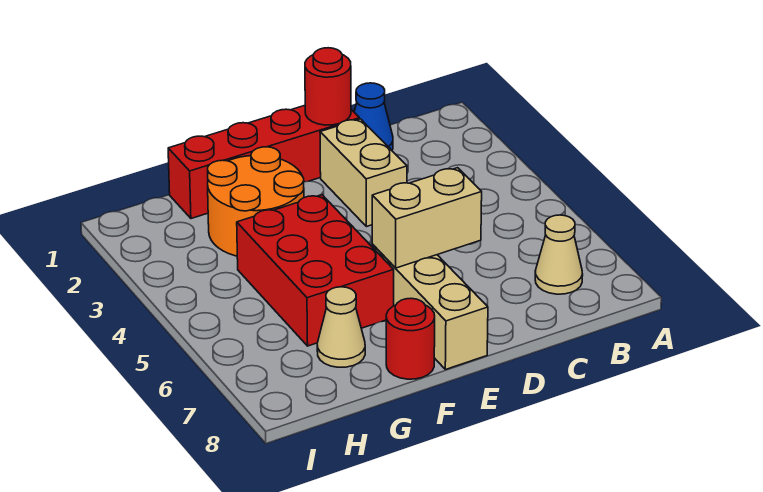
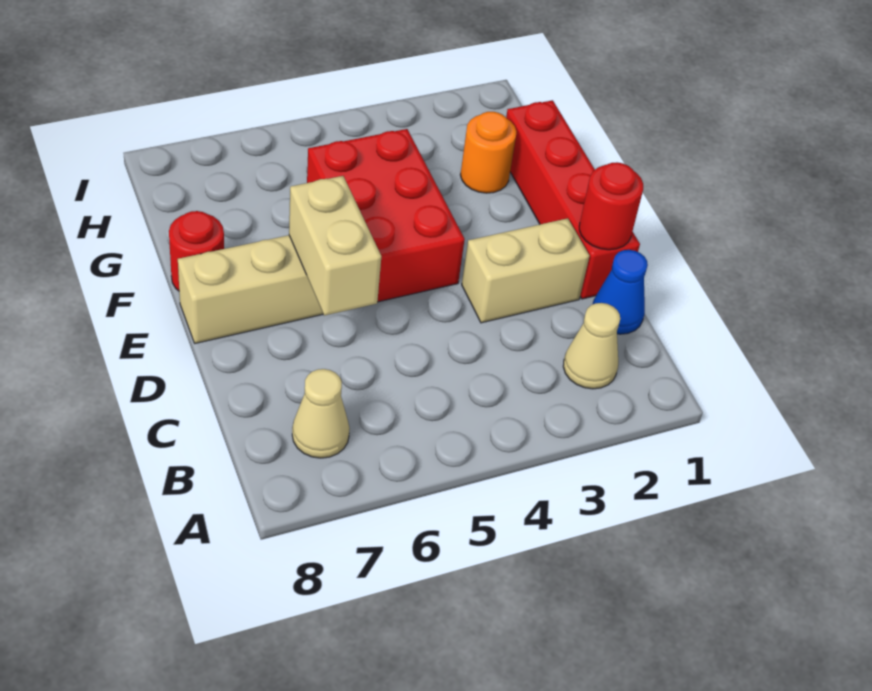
orange 2x2 round brick [208,147,304,256] -> orange 1x1 round brick [460,112,517,193]
red 2x3 brick [237,195,394,346] -> red 2x3 brick turned to [307,129,465,302]
tan 1x1 cone [317,287,365,367] -> tan 1x1 cone moved to [563,303,620,389]

